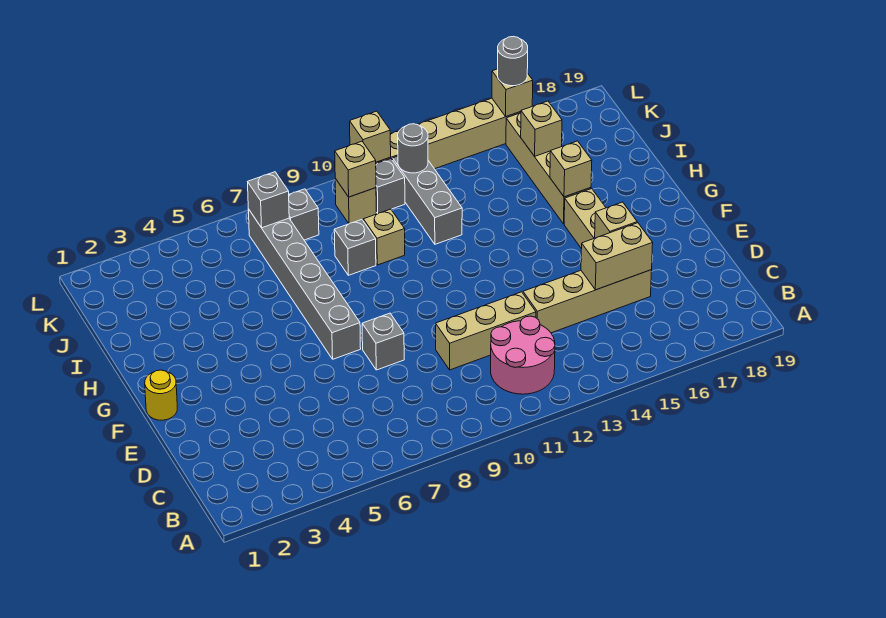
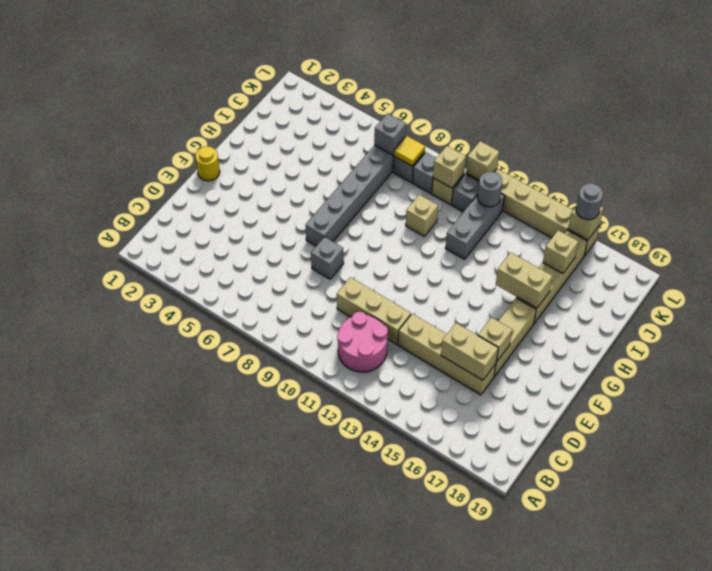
tan 1x1 brick [550,141,592,197] -> tan 1x2 brick [496,252,552,308]
grey 1x1 brick [334,220,376,275] -> grey 1x1 brick moved to [412,152,436,194]
none -> yellow 1x1 tile [394,136,425,166]

